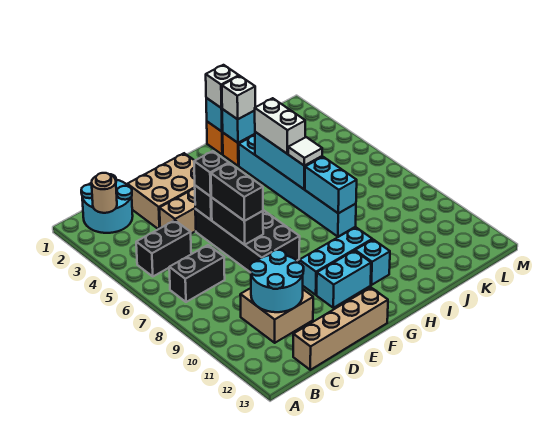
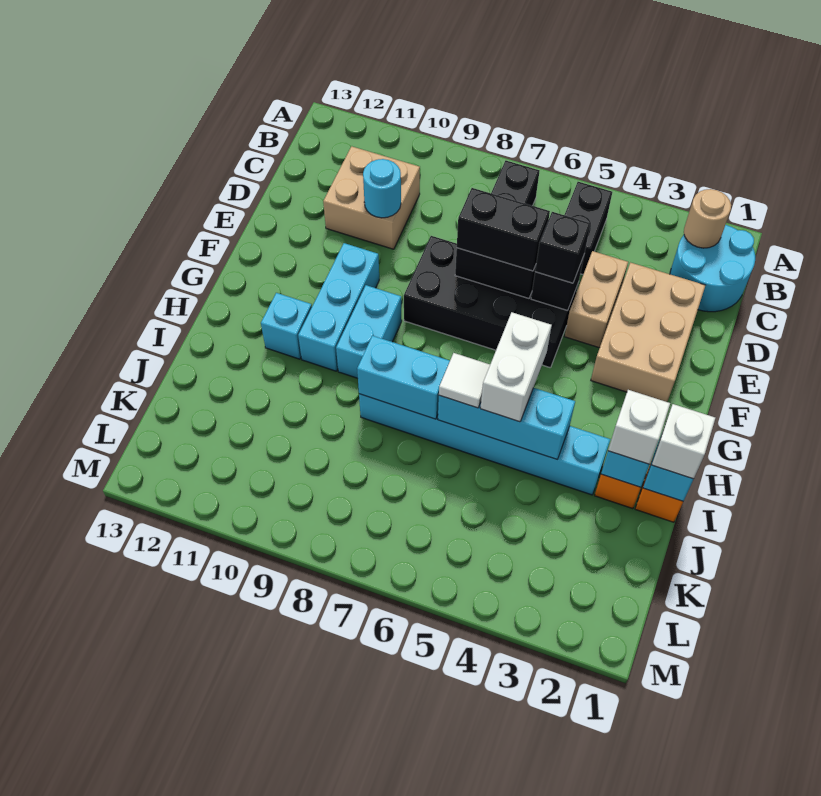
cyan 2x2 round brick [250,250,304,312] -> cyan 1x1 round brick [363,159,401,218]
tan 1x4 brick [293,288,388,370] -> none
cyan 1x2 brick [317,251,371,308] -> cyan 1x2 brick moved to [336,285,402,378]
white 1x2 brick [254,98,305,154] -> white 1x2 brick turned to [480,312,552,422]

